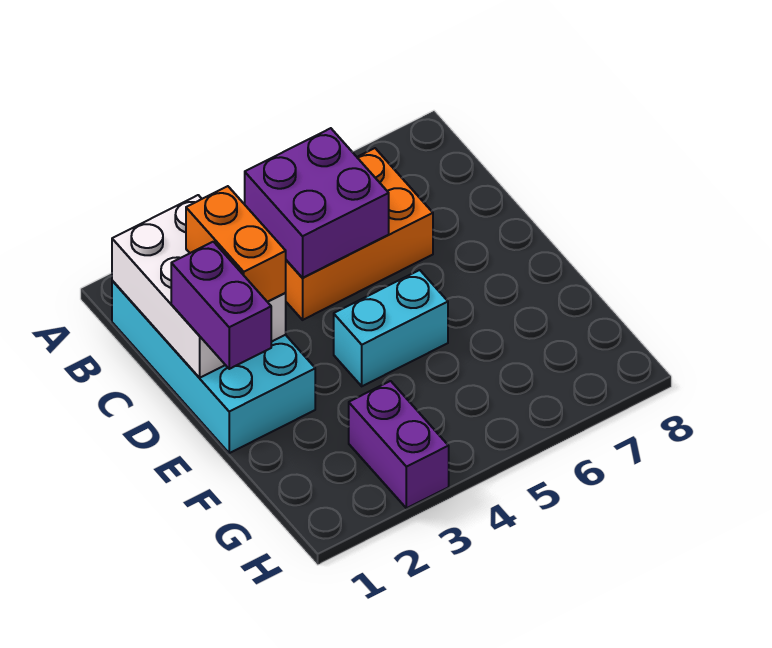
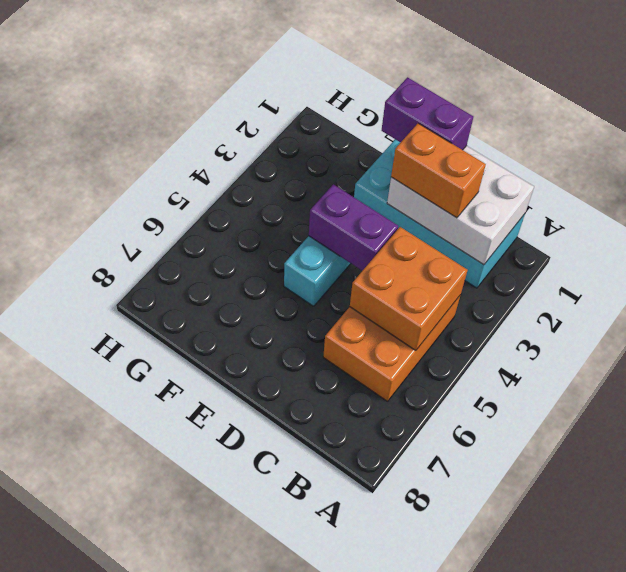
purple 2x2 brick [245,128,389,278] -> orange 2x2 brick [350,227,467,351]
purple 1x2 brick [349,381,449,508] -> purple 1x2 brick moved to [309,184,398,271]

